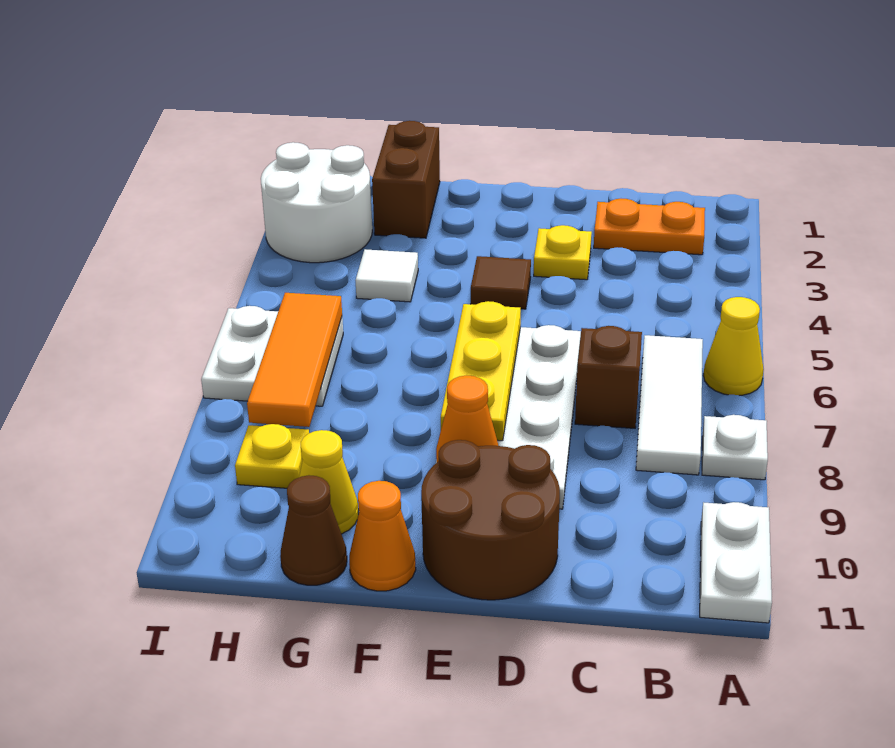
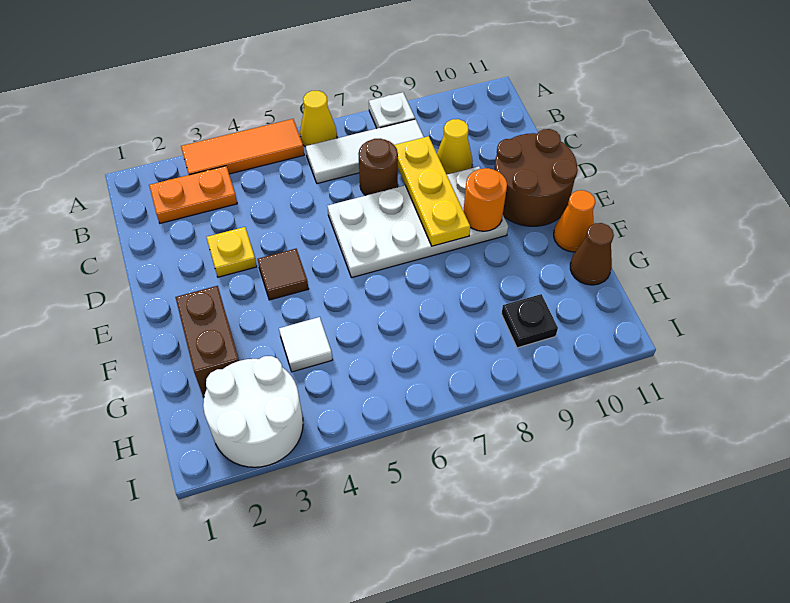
white 1x2 plate [700,502,772,623] -> none
orange 1x2 plate [594,199,705,255] -> orange 1x2 plate turned to [149,166,237,223]
brown 1x1 brick [575,326,642,428] -> brown 1x1 round brick [358,138,398,195]
yellow 1x3 plate [441,301,521,441] -> yellow 1x3 plate turned to [395,136,470,246]
orange 1x1 cone [436,376,499,462] -> orange 1x1 round brick [464,168,507,231]
brown 1x2 brick [372,121,440,238] -> brown 1x2 brick turned to [175,286,239,397]
yellow 1x1 cone [299,430,358,534] -> yellow 1x1 cone moved to [437,119,473,175]
white 2x2 plate [201,306,343,406] -> none
orange 1x3 tile [247,293,342,427] -> orange 1x3 tile moved to [181,119,304,175]
yellow 1x1 plate [235,424,309,488] -> black 1x1 plate [501,294,558,348]

